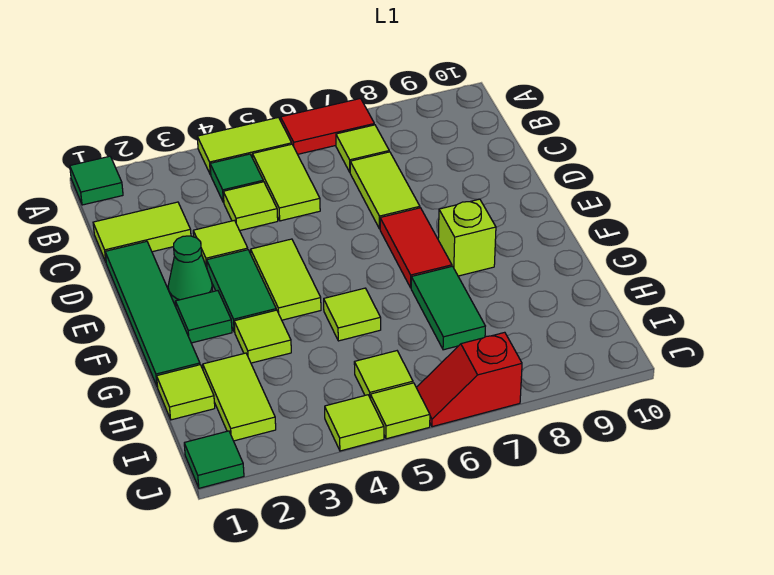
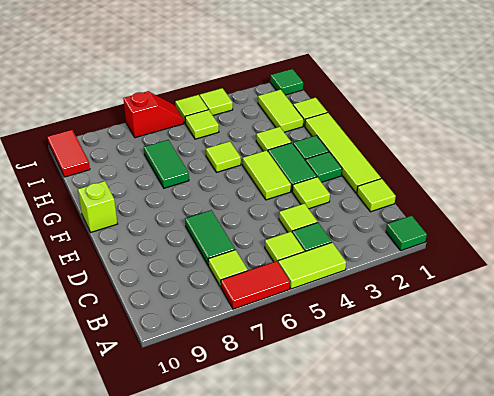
lime 1x2 tile [252,144,320,221] -> lime 1x1 tile [265,232,304,262]
lime 1x2 tile [93,202,191,262] -> lime 1x1 tile [357,179,396,212]
lime 1x2 tile [350,152,420,229] -> green 1x2 tile [185,210,235,266]
green 1x4 tile [105,241,200,387] -> lime 1x4 tile [305,112,381,193]
green 1x1 cone [168,236,213,304] -> green 1x1 tile [305,152,342,182]
red 1x2 tile [380,208,452,288] -> red 1x2 tile moved to [47,130,90,177]
lime 1x1 brick [438,199,496,276] -> lime 1x1 brick moved to [78,181,117,232]

